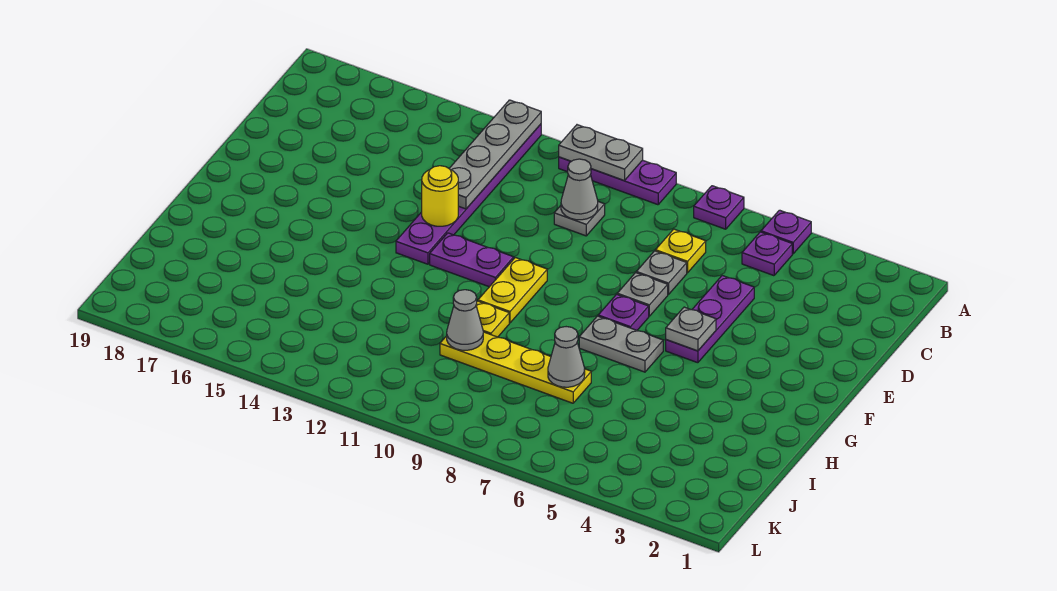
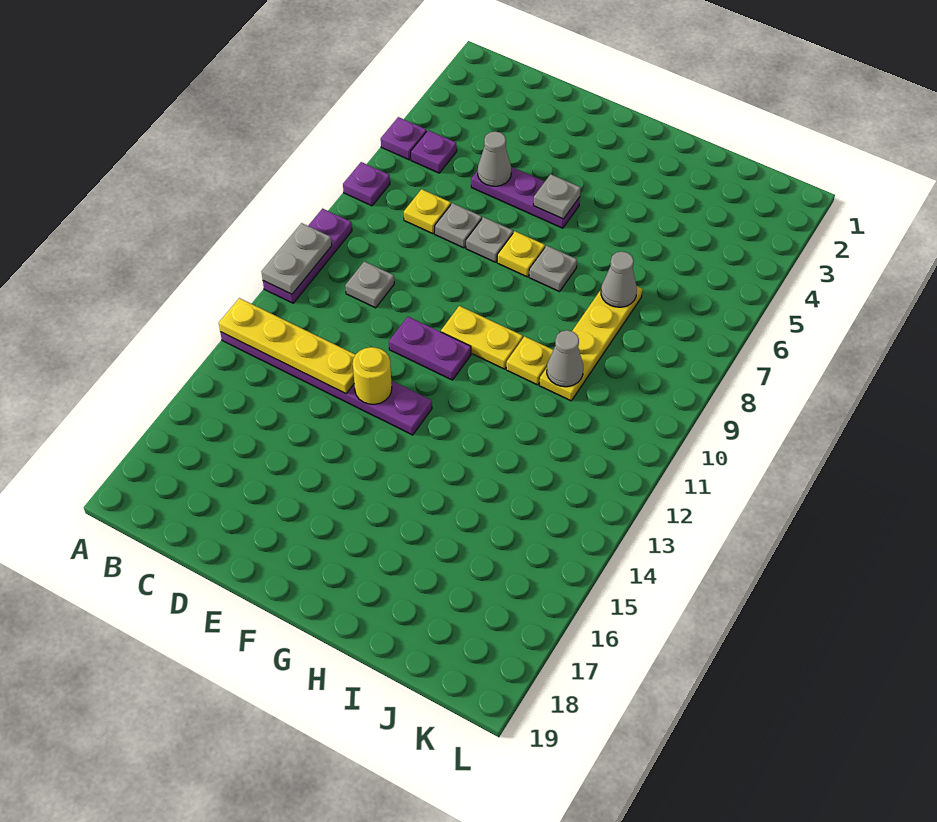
grey 1x4 plate [449,100,541,209] -> yellow 1x4 plate [219,298,356,394]
grey 1x1 cone [561,159,598,220] -> grey 1x1 cone moved to [478,131,511,186]
purple 1x1 plate [598,294,649,330] -> yellow 1x1 plate [497,231,545,277]
purple 1x2 plate [430,233,514,287] -> purple 1x2 plate turned to [389,317,471,380]
grey 1x2 plate [579,316,663,372] -> grey 1x1 plate [529,246,577,292]

